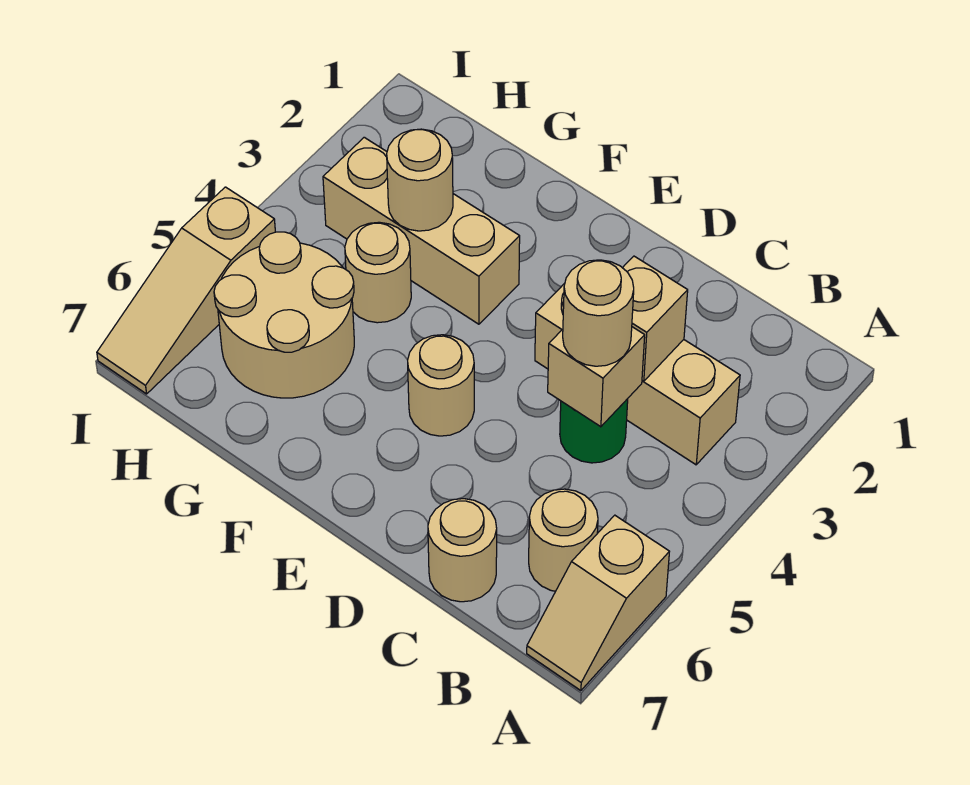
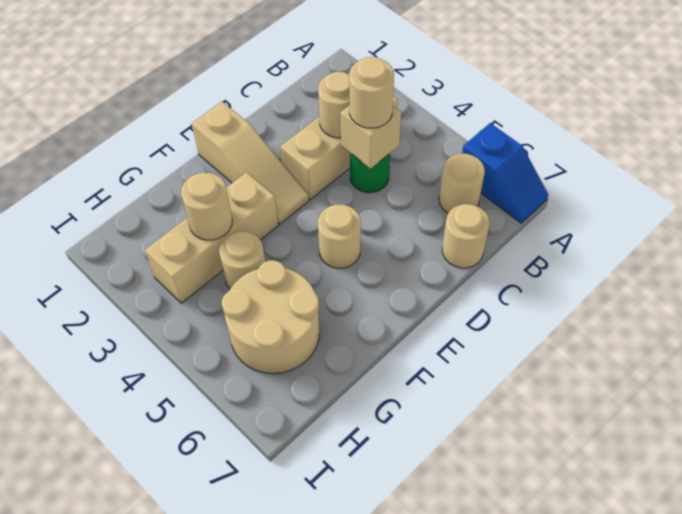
tan 1x2 slope [527,515,669,691] -> blue 1x2 slope [462,123,548,223]
tan 1x1 brick [623,256,688,381] -> tan 1x1 round brick [318,72,350,138]
tan 1x3 slope [97,187,275,394] -> tan 1x3 slope moved to [192,102,309,224]

